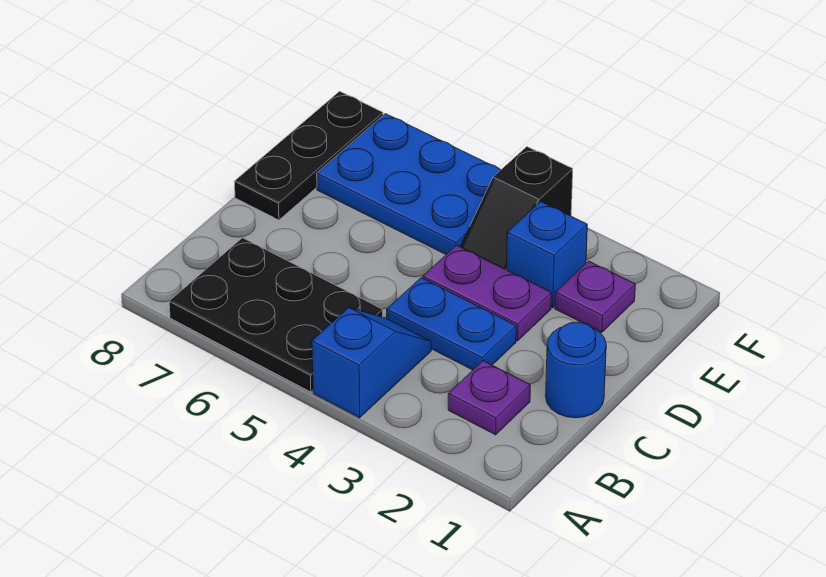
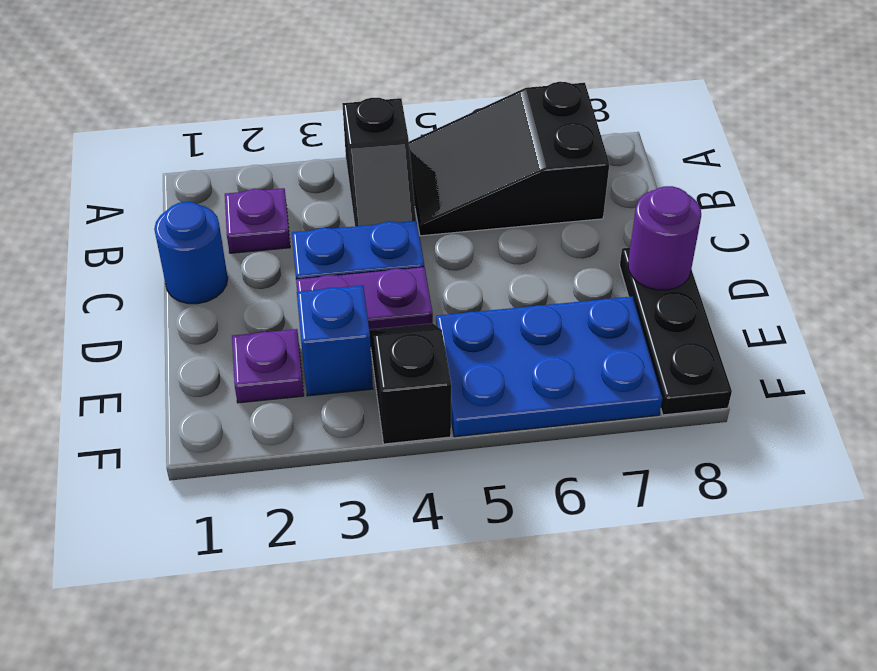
blue 1x2 slope [312,308,431,418] -> black 1x2 slope [342,98,416,226]
black 2x3 plate [169,238,383,392] -> black 2x3 slope [409,82,609,236]
none -> purple 1x1 round brick [628,186,701,290]

